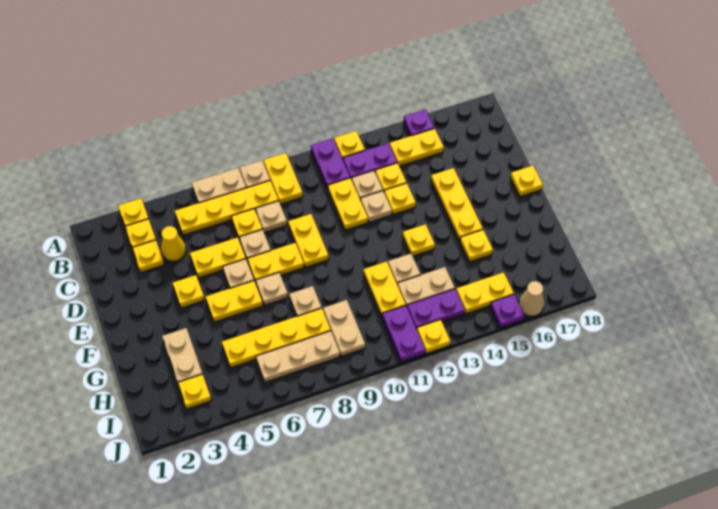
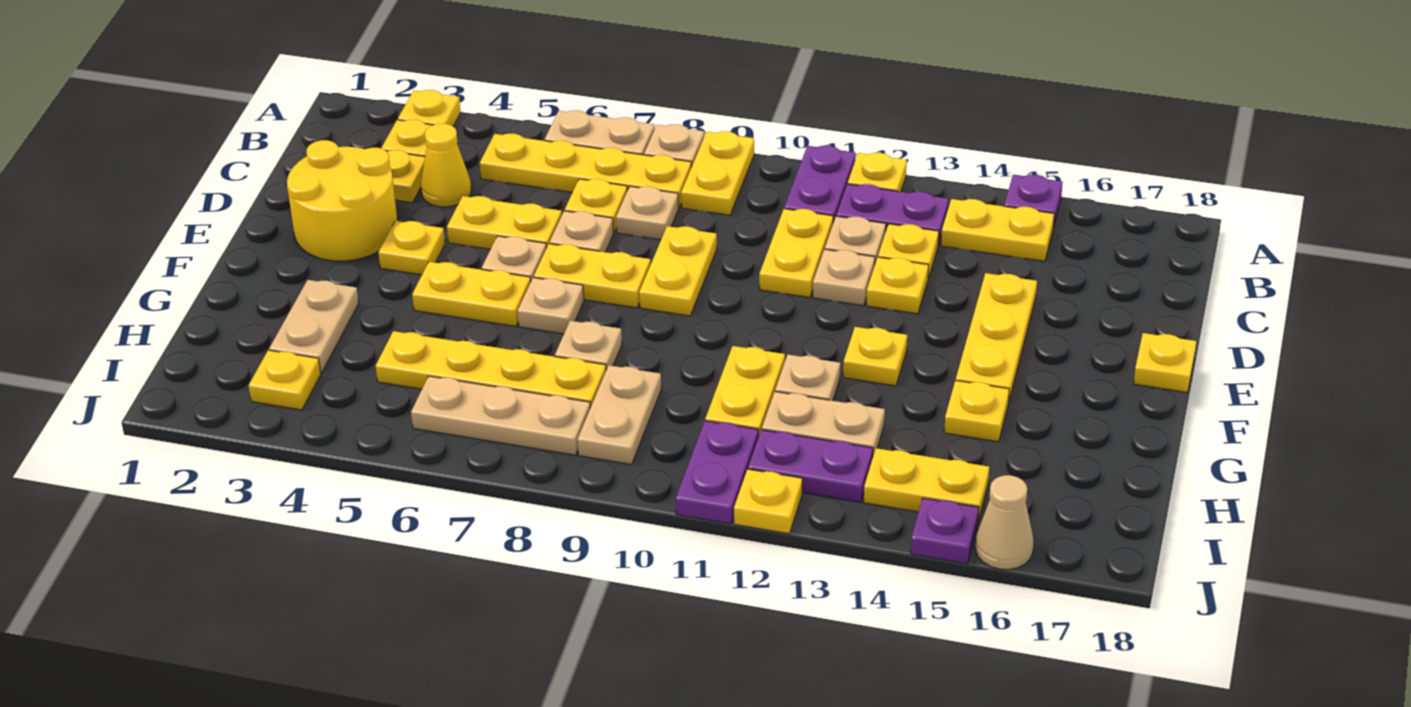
none -> yellow 2x2 round brick [287,140,397,261]

